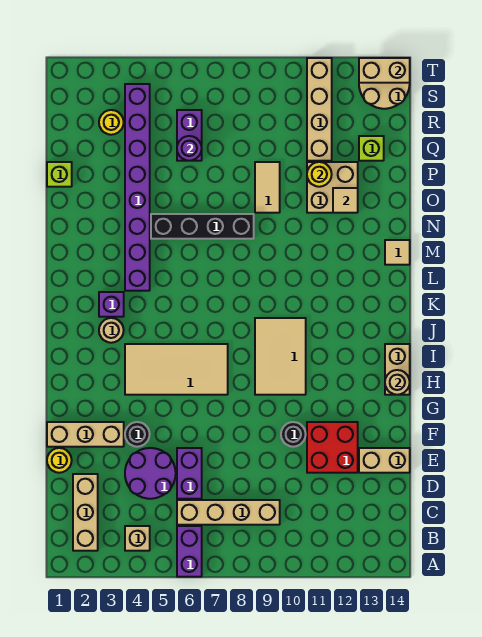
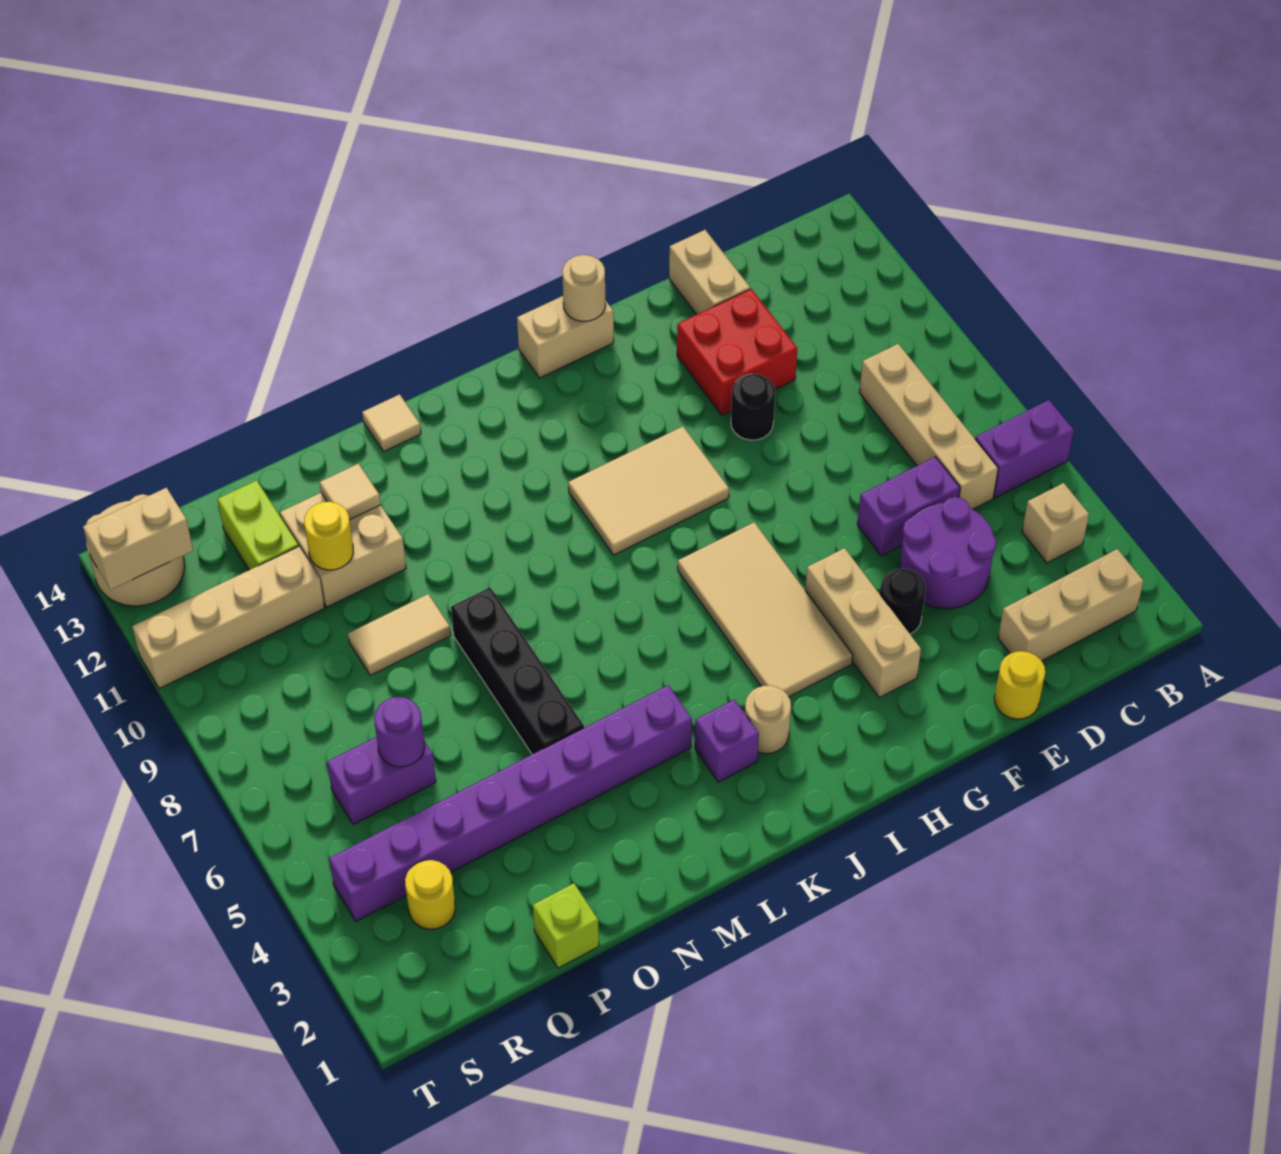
tan 1x3 brick [47,422,124,447] -> tan 1x3 brick moved to [805,548,921,698]
lime 1x1 brick [359,136,384,161] -> lime 1x2 brick [218,480,298,570]
tan 1x2 brick [359,58,410,83] -> tan 1x2 brick turned to [83,488,193,590]

